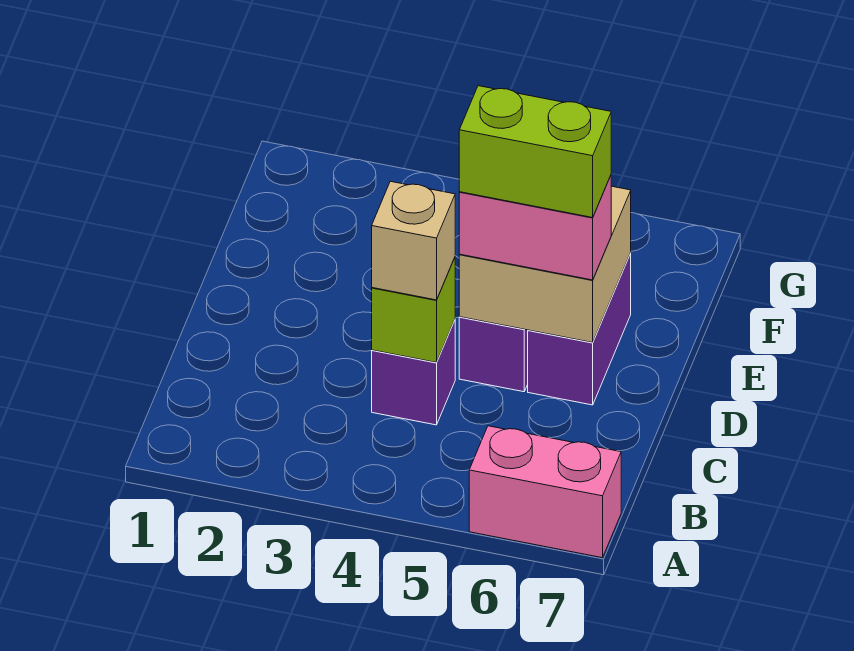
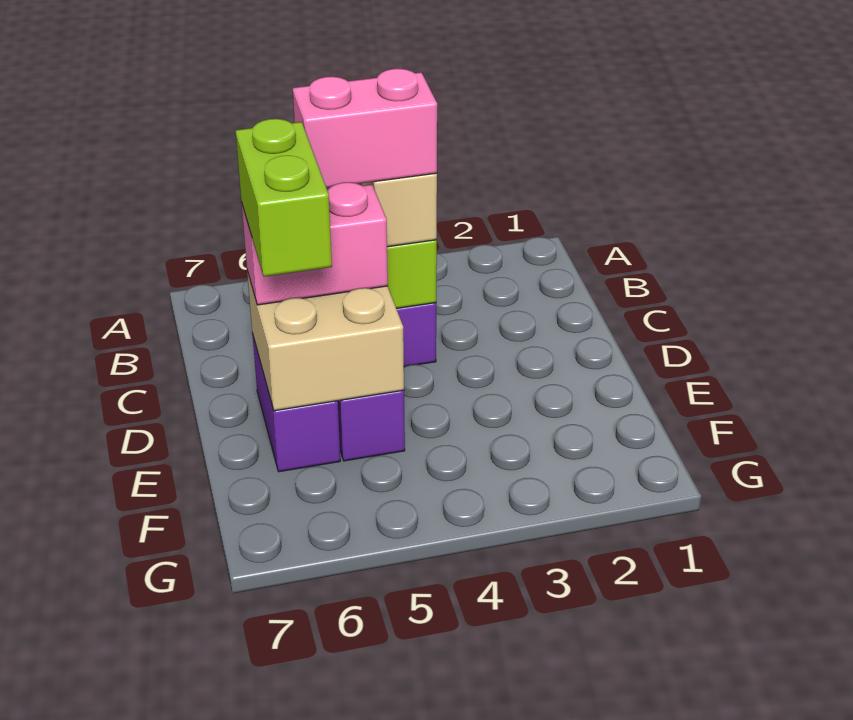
pink 1x2 brick [469,426,621,558] -> pink 1x2 brick moved to [293,69,437,188]
lime 1x2 brick [459,86,611,218] -> lime 1x2 brick turned to [235,119,332,277]

